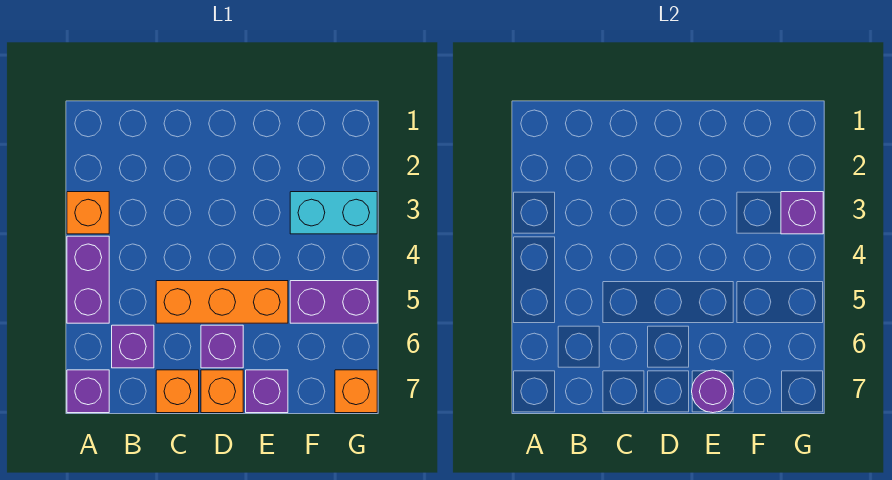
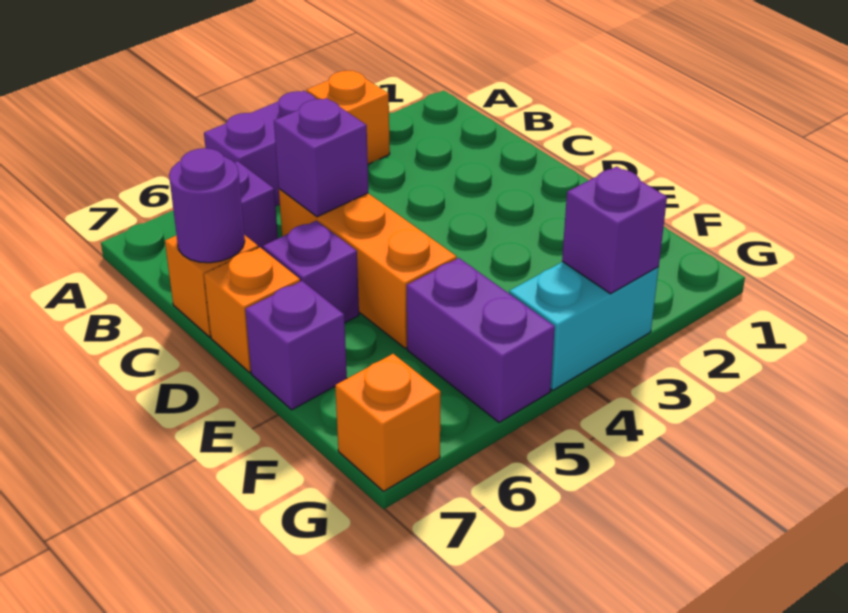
purple 1x1 brick [67,370,109,413] -> purple 1x1 brick moved to [274,98,368,217]
purple 1x1 round brick [692,370,734,413] -> purple 1x1 round brick moved to [169,148,245,263]
cyan 1x2 brick [290,192,377,234] -> cyan 1x2 brick turned to [509,262,659,390]

